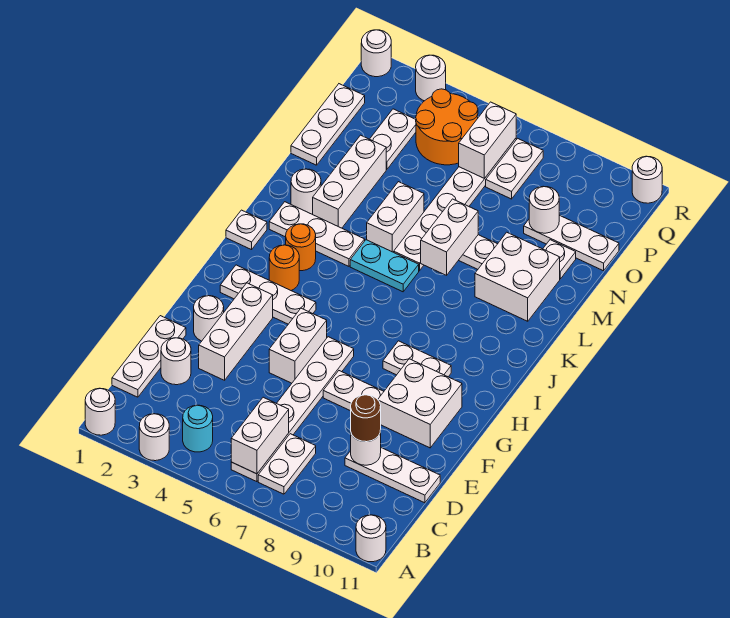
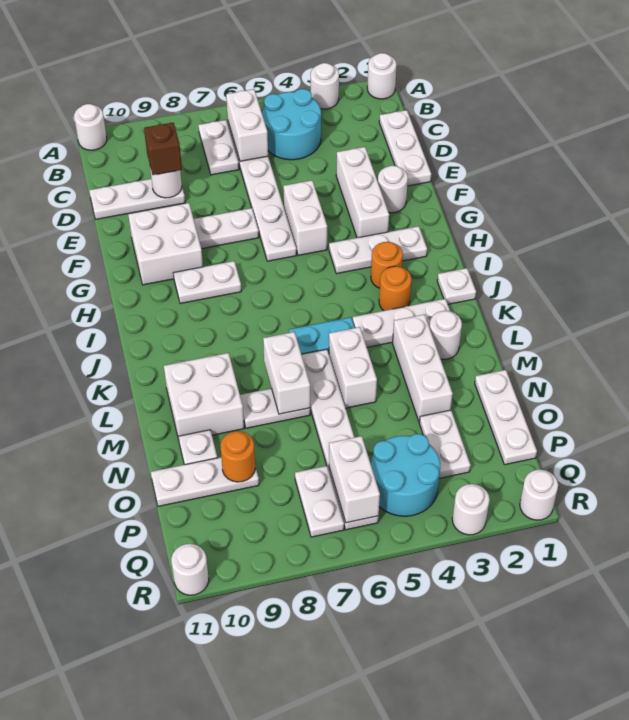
cyan 1x1 round brick [183,405,213,452] -> cyan 2x2 round brick [262,89,321,160]
white 1x1 round brick [161,338,191,385] -> none
brown 1x1 round brick [351,395,381,442] -> brown 1x1 brick [144,122,182,175]
white 1x1 round brick [529,187,559,233] -> orange 1x1 round brick [220,431,255,482]
orange 2x2 round brick [416,89,478,165] -> cyan 2x2 round brick [371,434,440,516]

